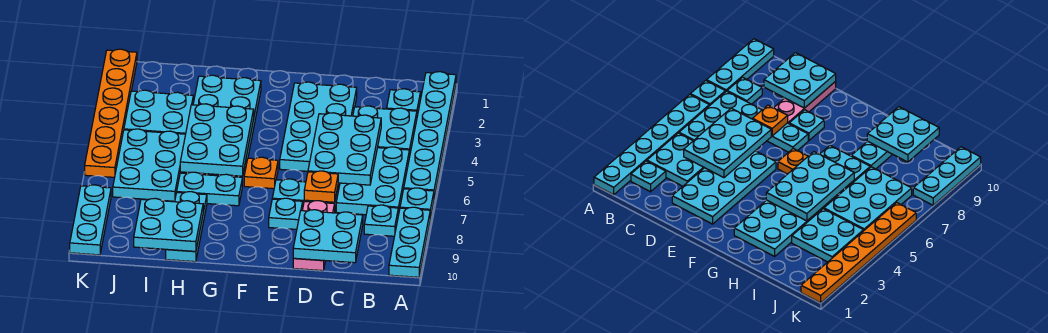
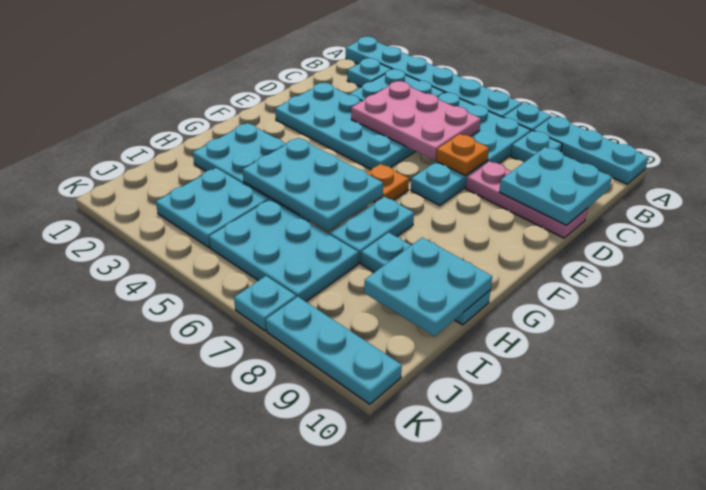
cyan 2x3 plate [308,113,381,185] -> pink 2x3 plate [351,81,481,160]
cyan 1x1 plate [269,198,303,229] -> cyan 1x1 plate moved to [234,276,296,331]
orange 1x6 plate [85,49,137,177] -> none

